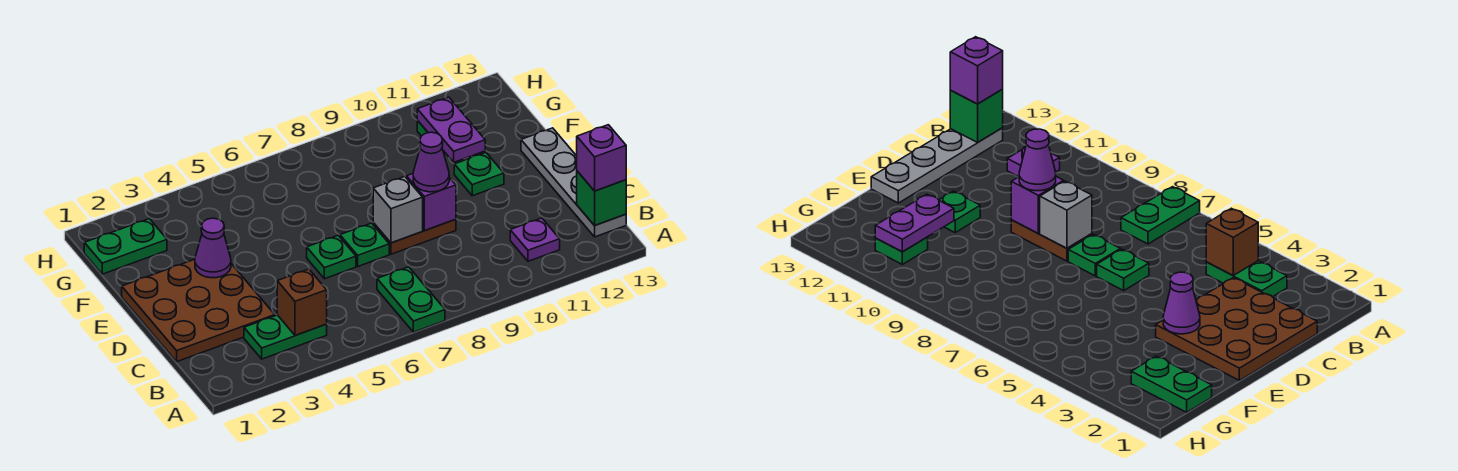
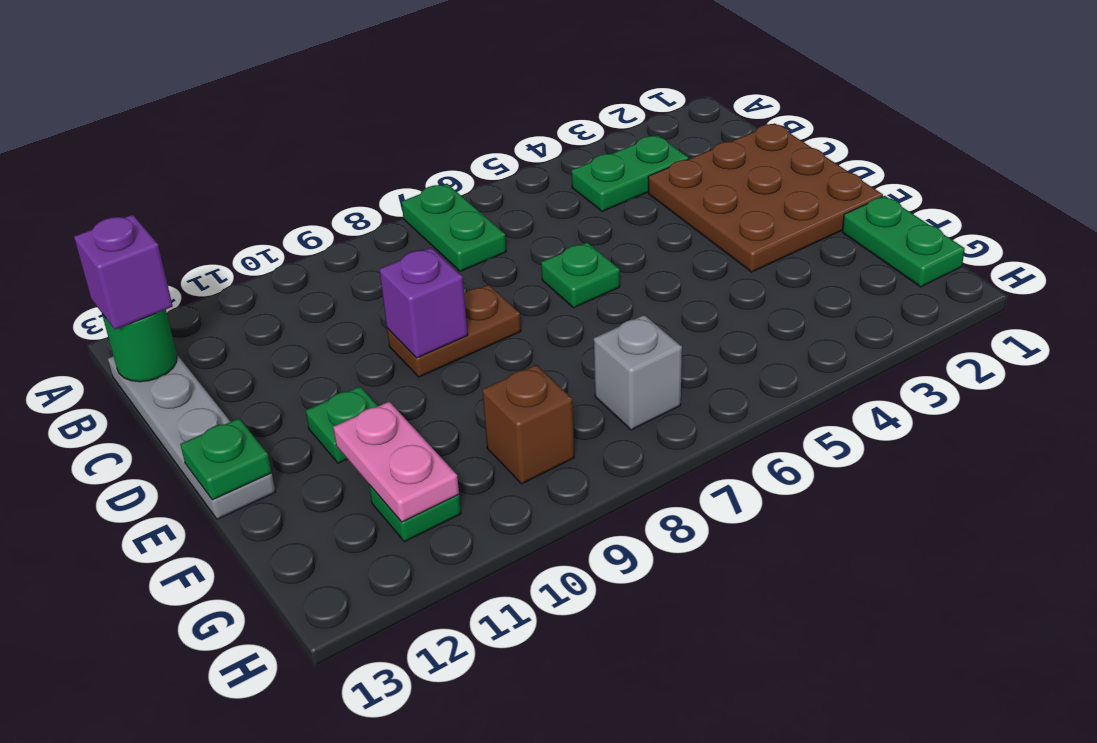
brown 1x1 brick [277,269,327,336] -> brown 1x1 brick moved to [482,365,575,484]
purple 1x1 plate [510,218,560,261] -> none
green 1x1 brick [577,171,626,226] -> green 1x1 round brick [102,310,177,382]
green 1x1 plate [340,223,389,266] -> green 1x1 plate moved to [180,418,272,500]
grey 1x1 brick [373,177,423,243] -> grey 1x1 brick moved to [594,315,682,430]
purple 1x1 cone [413,132,449,192] -> none
purple 1x1 cone [195,218,231,278] -> none
purple 1x2 plate [417,97,485,162] -> pink 1x2 plate [333,402,459,522]
green 1x2 plate [84,219,167,274] -> green 1x2 plate turned to [842,196,965,287]

